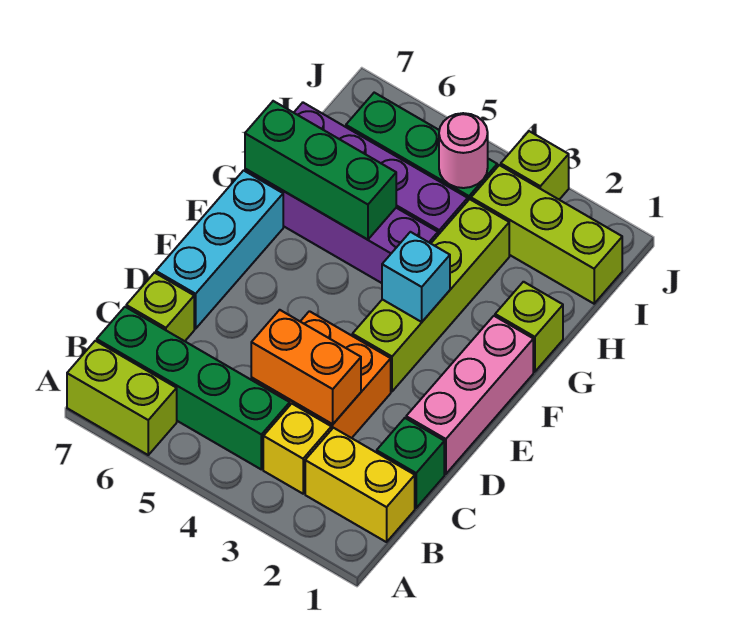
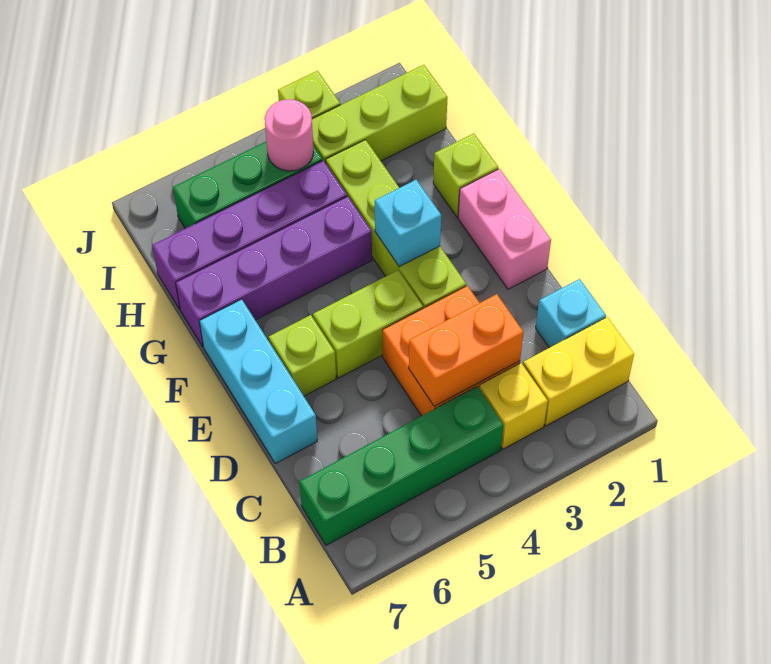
lime 1x2 brick [67,341,177,455] -> lime 1x2 brick moved to [313,270,423,378]
green 1x1 brick [377,418,444,508] -> cyan 1x1 brick [536,279,606,348]
lime 1x1 brick [126,273,194,341] -> lime 1x1 brick moved to [269,315,336,396]
pink 1x3 brick [406,316,533,474] -> pink 1x2 brick [458,169,551,289]
green 1x3 brick [245,101,396,239] -> none

